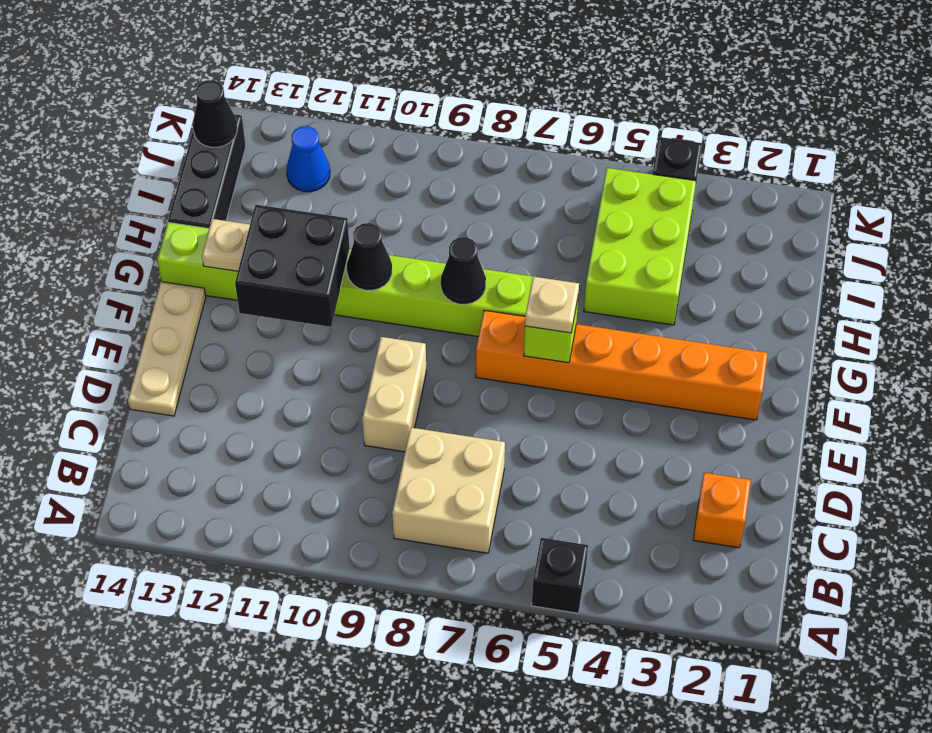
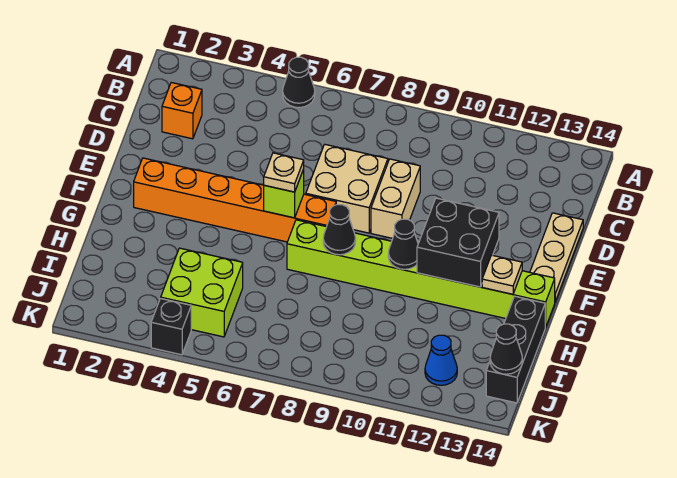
black 1x1 brick [532,538,588,613] -> black 1x1 cone [283,57,315,108]
tan 2x2 brick [392,428,505,553] -> tan 2x2 brick moved to [306,144,388,233]
lime 2x3 brick [584,168,696,325] -> lime 2x2 brick [161,248,243,337]

